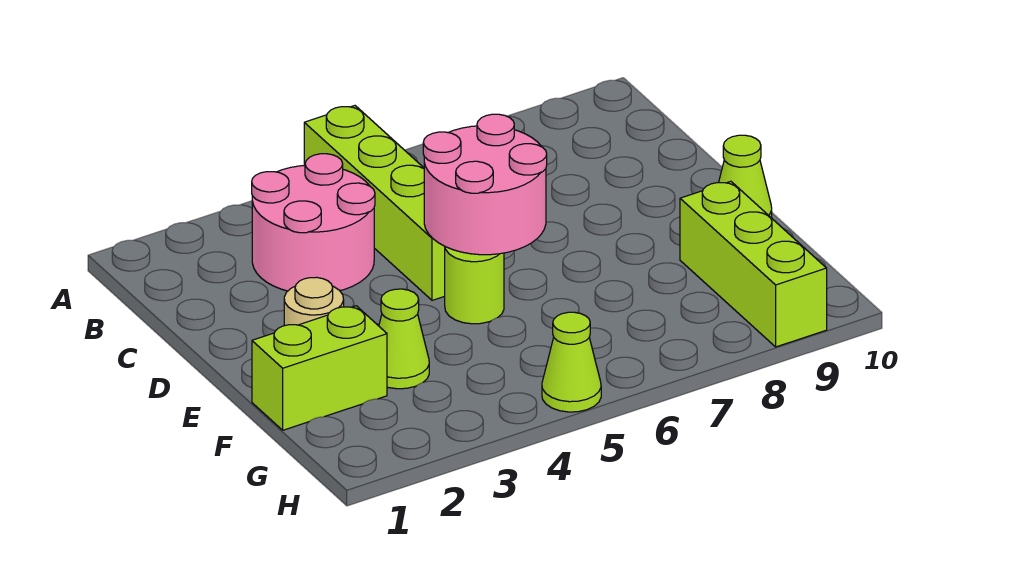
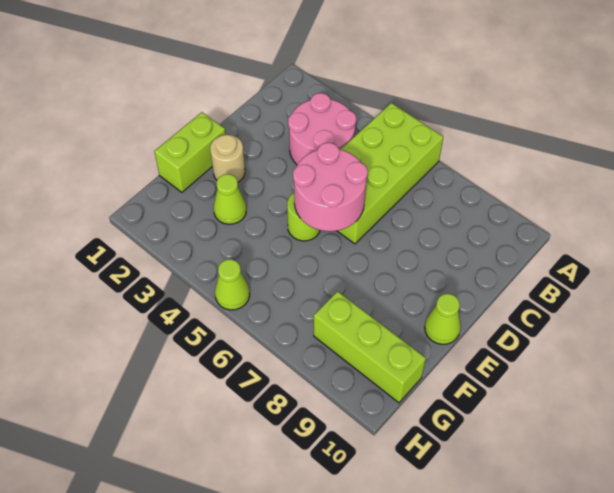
lime 1x4 brick [304,106,445,300] -> lime 2x4 brick [338,103,443,244]
lime 1x2 brick [252,306,387,430] -> lime 1x2 brick turned to [154,112,226,192]
lime 1x3 brick [680,181,827,347] -> lime 1x3 brick turned to [314,291,426,403]

